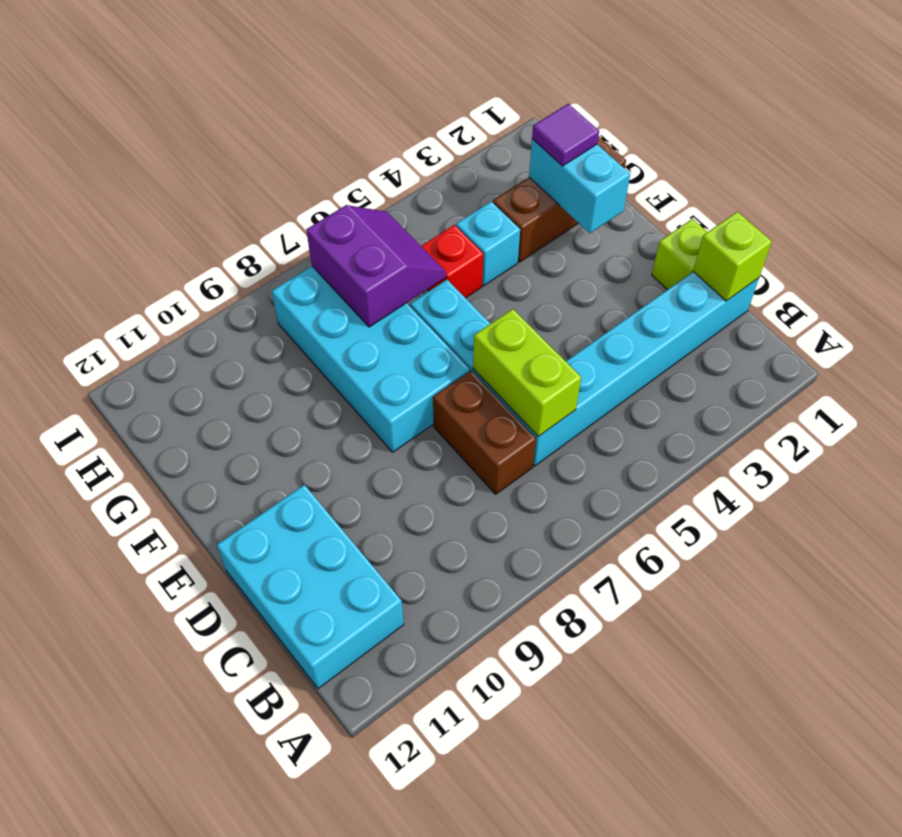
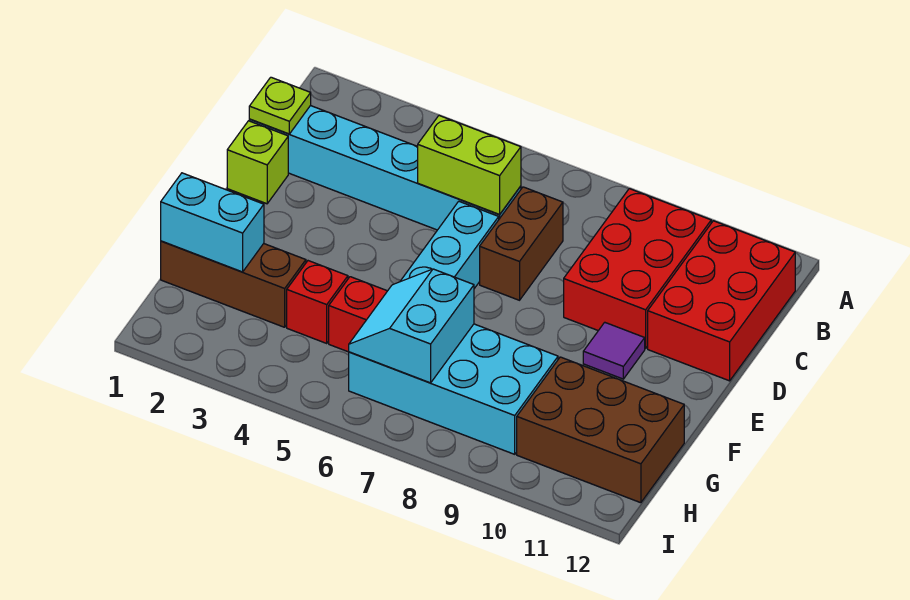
none -> red 2x3 brick [564,189,711,349]
cyan 2x3 brick [217,485,404,689] -> red 2x3 brick [648,221,795,381]
lime 1x1 brick [693,212,772,301] -> lime 1x1 plate [249,77,311,134]
lime 1x2 brick [473,309,581,436] -> lime 1x2 brick turned to [418,116,521,214]
cyan 2x4 brick [272,266,470,452] -> cyan 2x4 brick turned to [349,324,558,454]
cyan 1x2 brick [529,139,630,233] -> cyan 1x2 brick turned to [161,173,264,272]
purple 1x1 tile [532,104,599,166] -> purple 1x1 tile moved to [583,322,645,379]
cyan 1x1 brick [456,202,520,286] -> red 1x1 brick [287,261,348,343]
purple 2x2 slope [306,205,446,327] -> cyan 2x2 slope [349,269,474,383]
none -> brown 2x3 brick [517,357,684,503]

